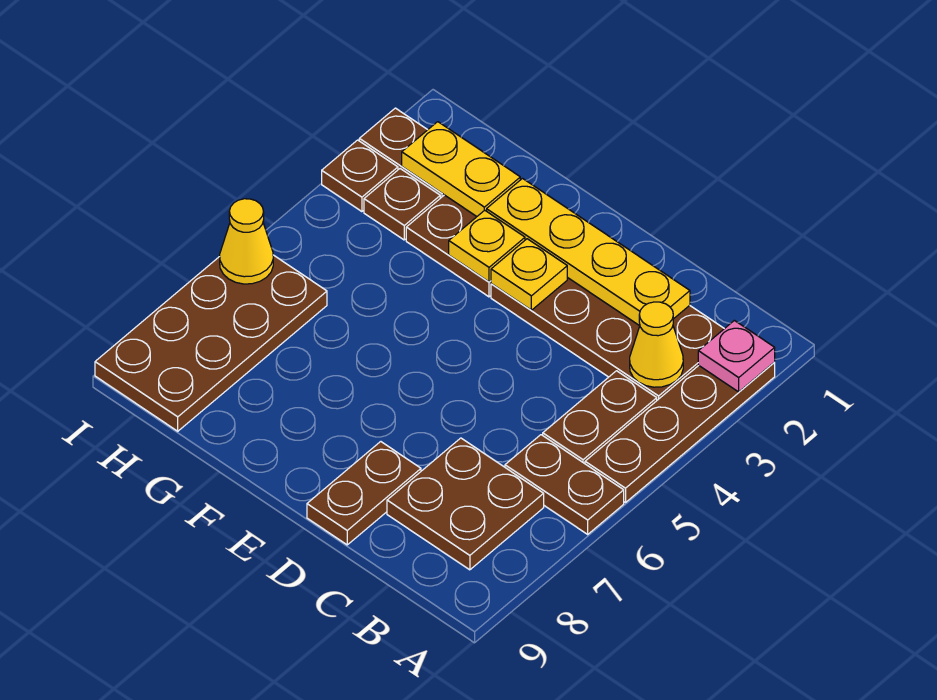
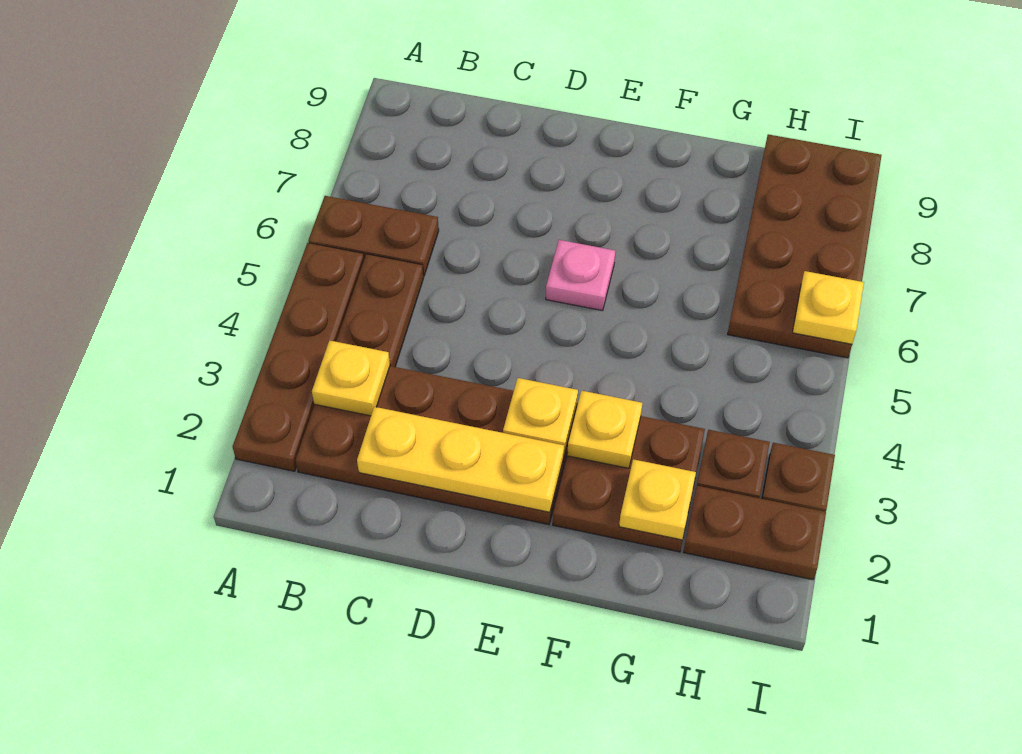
pink 1x1 plate [698,320,775,392] -> pink 1x1 plate moved to [546,240,615,311]
yellow 1x1 cone [630,302,683,387] -> yellow 1x1 plate [312,341,390,416]
brown 2x2 plate [387,438,544,570] -> none
yellow 1x4 plate [487,179,690,326] -> yellow 1x3 plate [357,407,564,512]
brown 1x2 plate [307,442,421,545] -> none
yellow 1x2 plate [402,122,520,216] -> yellow 1x1 plate [619,459,696,540]
yellow 1x1 cone [220,199,273,284] -> yellow 1x1 plate [792,271,864,344]

